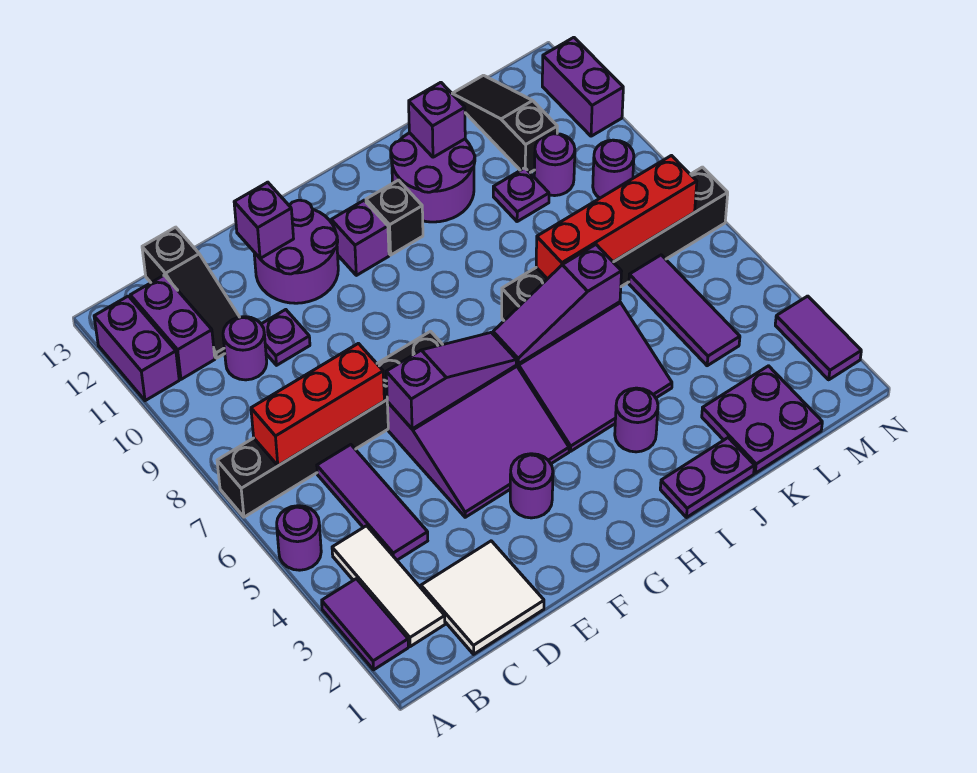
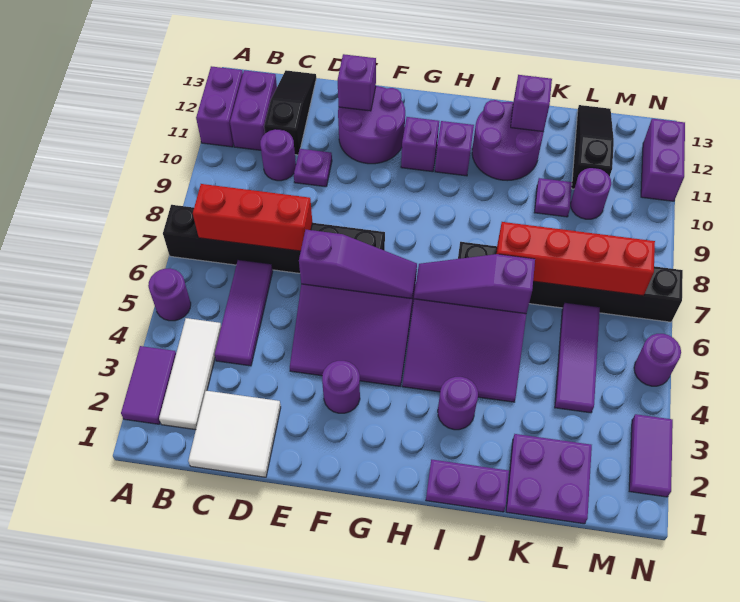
black 1x3 slope [142,227,239,358] -> black 1x3 slope turned to [264,70,316,155]
black 1x1 brick [366,180,423,255] -> purple 1x1 brick [435,121,474,176]
purple 1x1 round brick [593,140,634,198] -> purple 1x1 round brick moved to [634,334,681,386]

